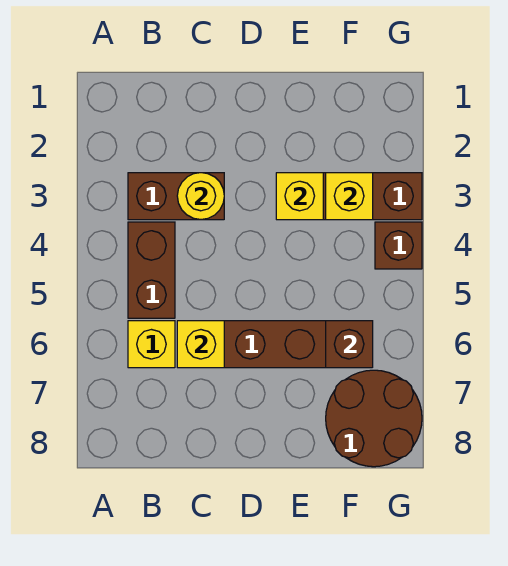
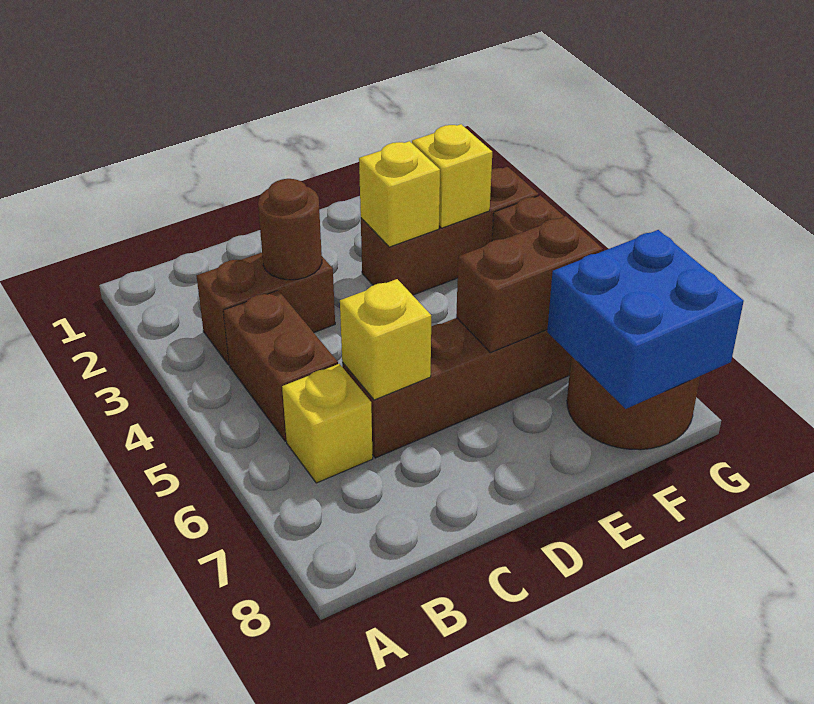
yellow 1x1 round brick [177,173,224,220] -> brown 1x1 round brick [258,179,322,280]
brown 1x1 brick [326,321,373,368] -> brown 1x2 brick [456,216,603,353]
none -> blue 2x2 brick [547,230,744,409]

